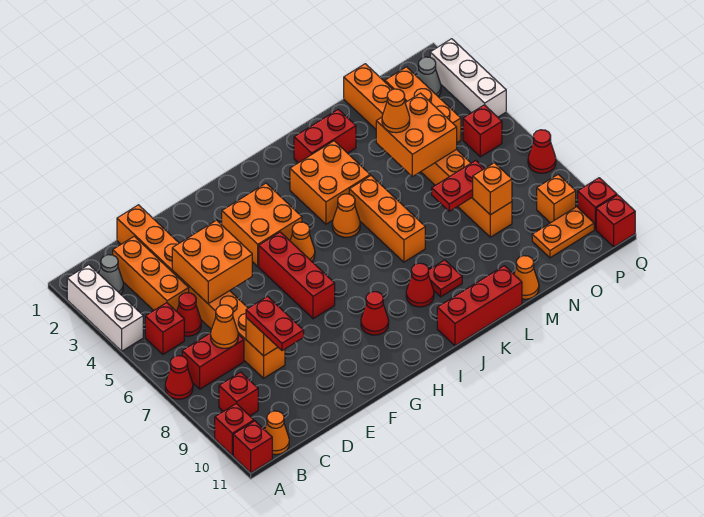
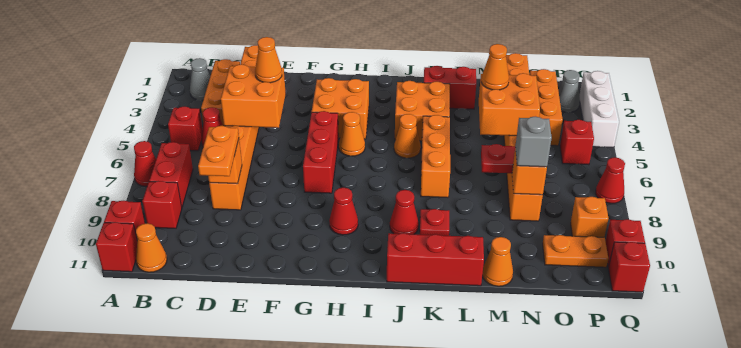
white 1x3 brick [67,265,143,351] -> none
red 1x2 brick [182,333,244,389] -> red 1x2 brick turned to [149,142,193,207]
orange 1x1 cone [211,305,238,348] -> orange 1x1 cone moved to [255,37,282,83]
red 1x2 plate [246,296,304,351] -> orange 1x2 plate [198,126,239,176]
none -> grey 1x1 brick [515,117,552,167]

